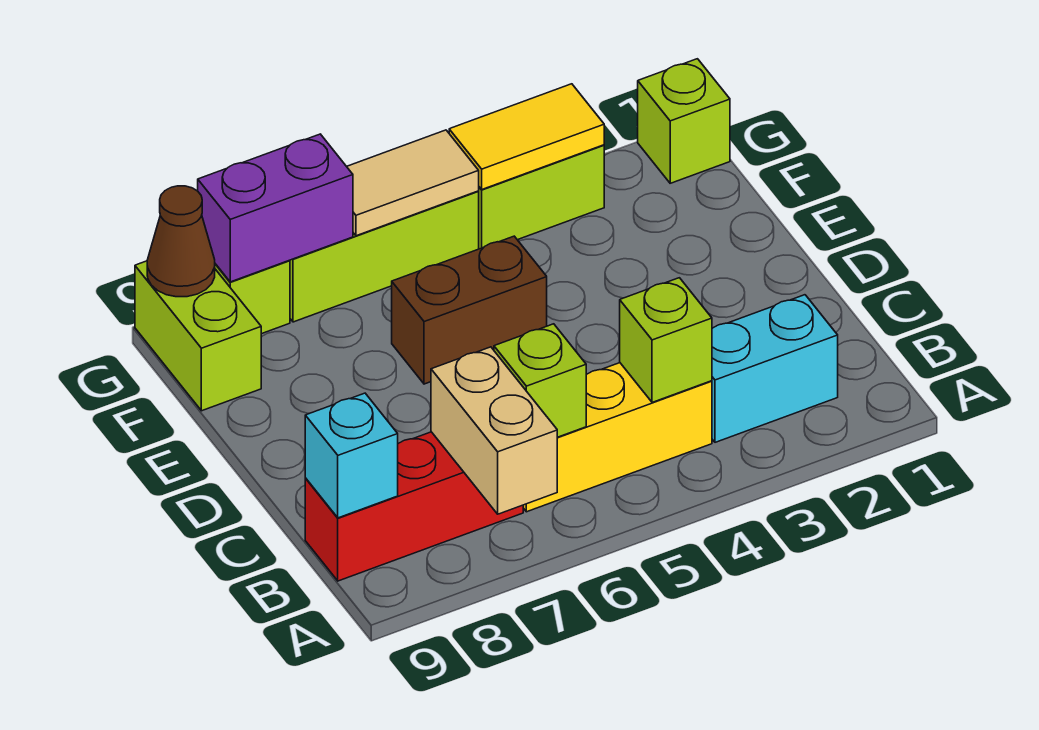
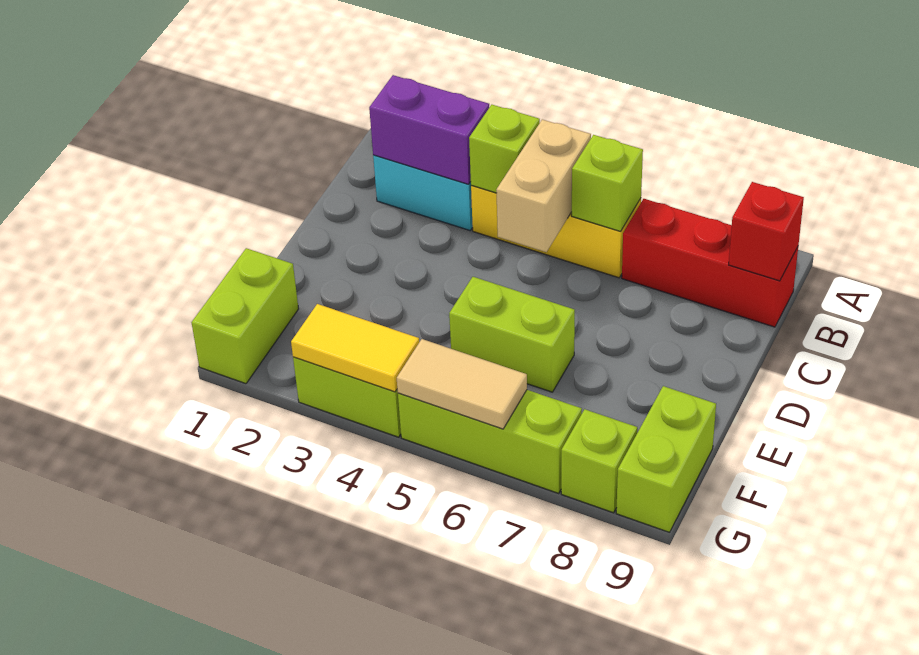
tan 1x2 brick [431,347,557,514] -> tan 1x2 brick moved to [496,119,591,252]
cyan 1x1 brick [305,393,398,518] -> red 1x1 brick [729,182,804,281]
brown 1x2 brick [392,236,547,384] -> lime 1x2 brick [449,277,575,392]
lime 1x1 brick [638,59,730,183] -> lime 1x2 brick [192,248,299,384]
purple 1x2 brick [198,134,353,282] -> purple 1x2 brick moved to [369,75,489,184]
brown 1x1 cone [147,186,215,297] -> none

